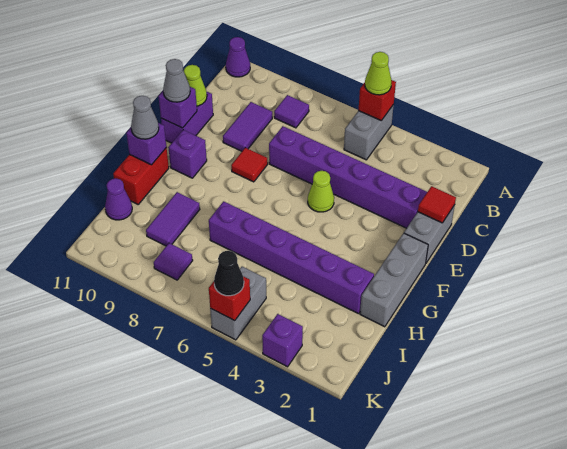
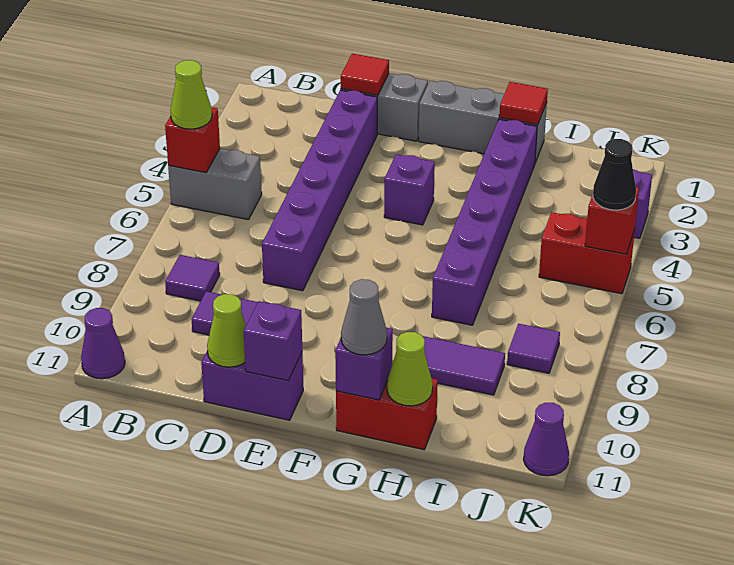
lime 1x1 cone [308,171,334,212] -> lime 1x1 cone moved to [387,332,433,406]
red 1x1 tile [231,148,268,182] -> red 1x1 tile moved to [499,82,548,125]
grey 1x1 cone [163,59,190,102] -> none
purple 1x1 brick [168,130,207,178] -> purple 1x1 brick moved to [384,154,435,225]
purple 1x1 cone [105,178,132,220] -> purple 1x1 cone moved to [523,403,569,476]
grey 1x2 brick [210,267,266,340] -> red 1x2 brick [539,212,635,294]

